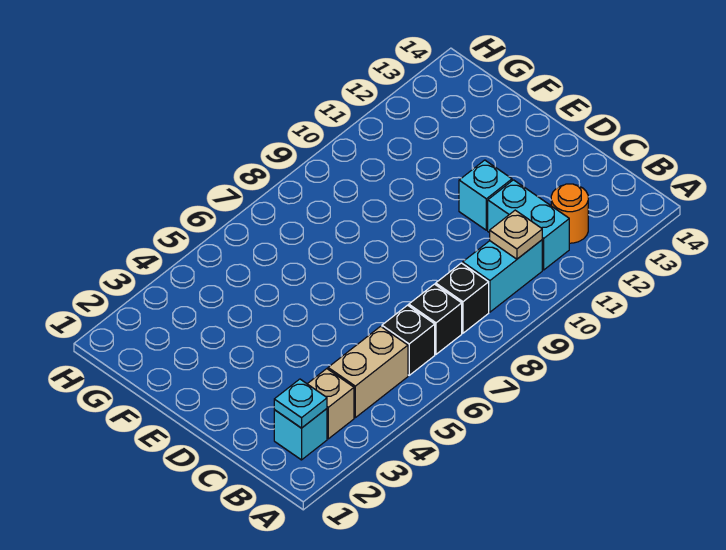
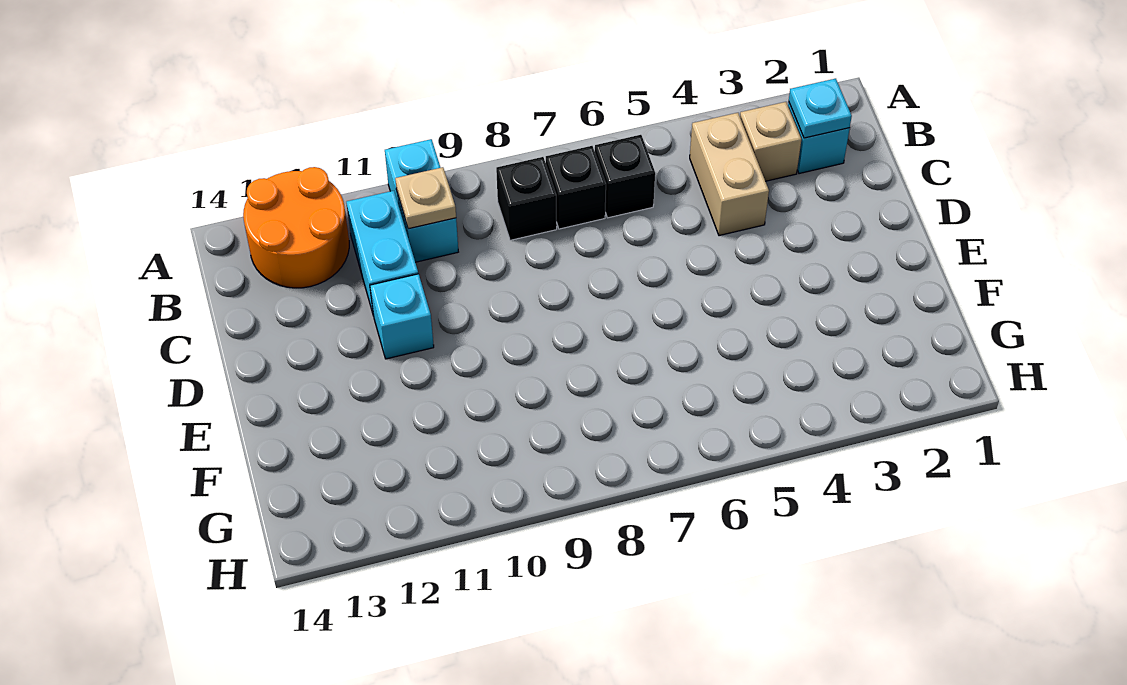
tan 1x2 brick [328,326,408,418] -> tan 1x2 brick turned to [690,113,769,236]
cyan 1x2 brick [463,240,542,312] -> cyan 1x2 brick turned to [385,139,458,262]
orange 1x1 round brick [551,184,588,243] -> orange 2x2 round brick [243,167,349,288]

